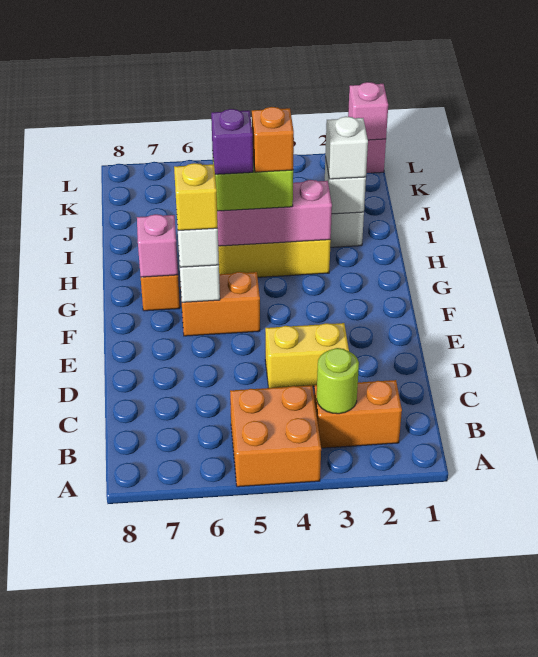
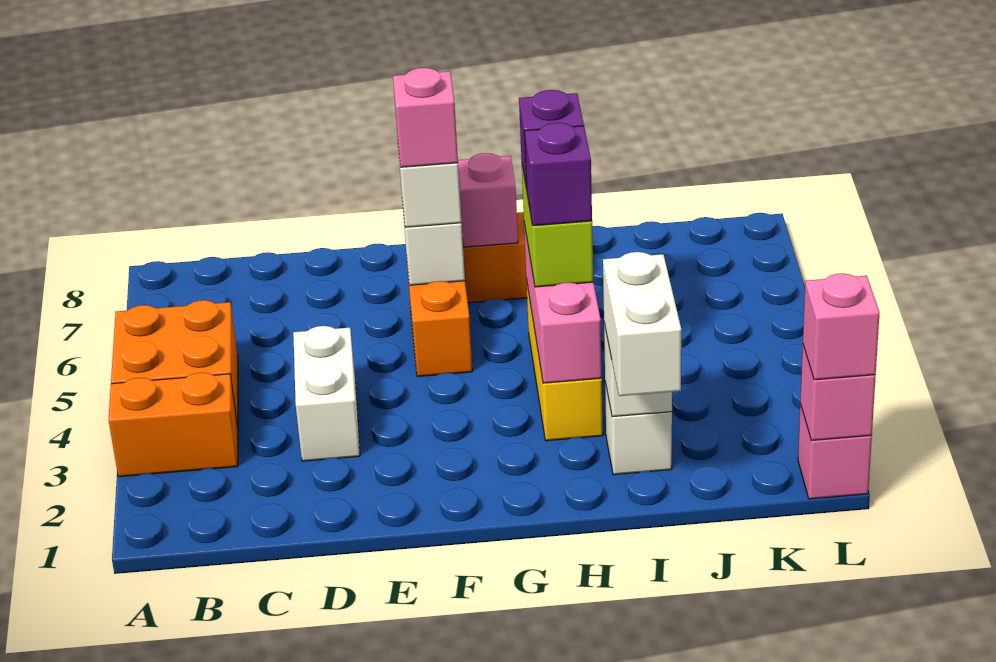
orange 1x2 brick [314,380,402,448] -> orange 1x2 brick turned to [109,372,238,477]
lime 1x1 round brick [317,348,359,414] -> none
yellow 1x2 brick [265,323,349,388] -> white 1x2 brick [293,326,360,461]
yellow 1x1 brick [174,163,218,230] -> pink 1x1 brick [393,68,458,167]
orange 1x1 brick [252,107,294,172] -> purple 1x1 brick [525,123,592,226]
white 1x1 brick [325,116,368,179] -> white 1x2 brick [603,252,681,396]
none -> pink 1x1 brick [803,273,880,380]

